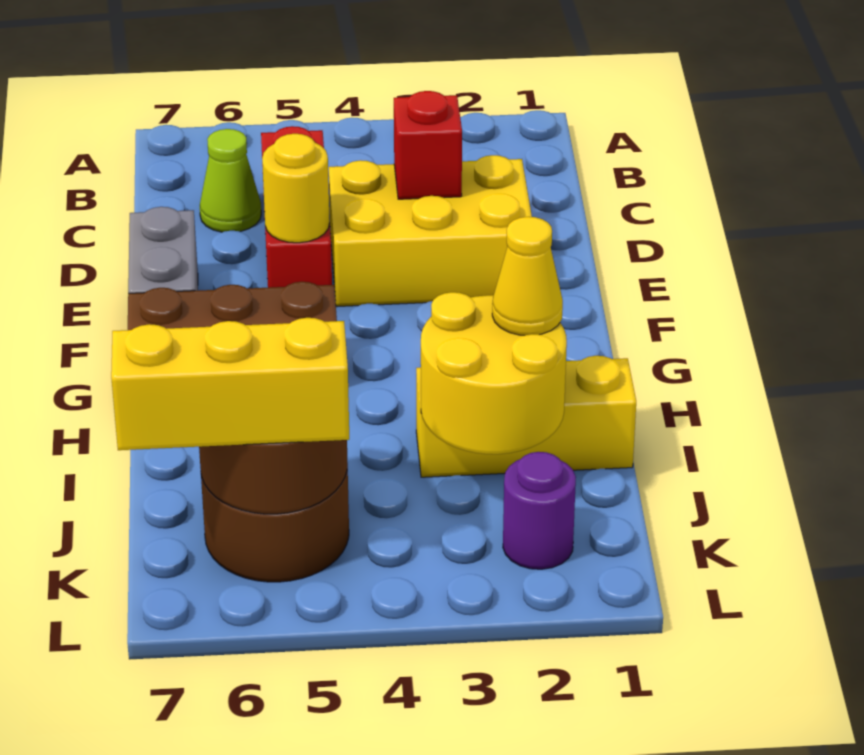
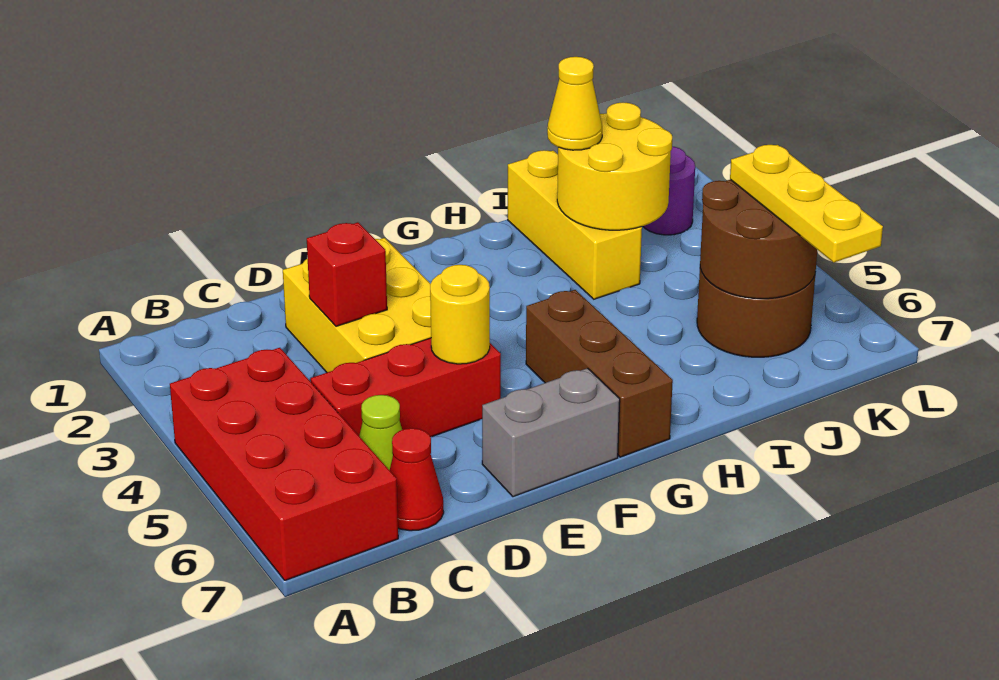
none -> red 2x4 brick [170,348,398,580]
none -> red 1x1 cone [390,428,444,531]
yellow 1x3 brick [111,318,349,450] -> yellow 1x3 plate [730,145,883,262]

